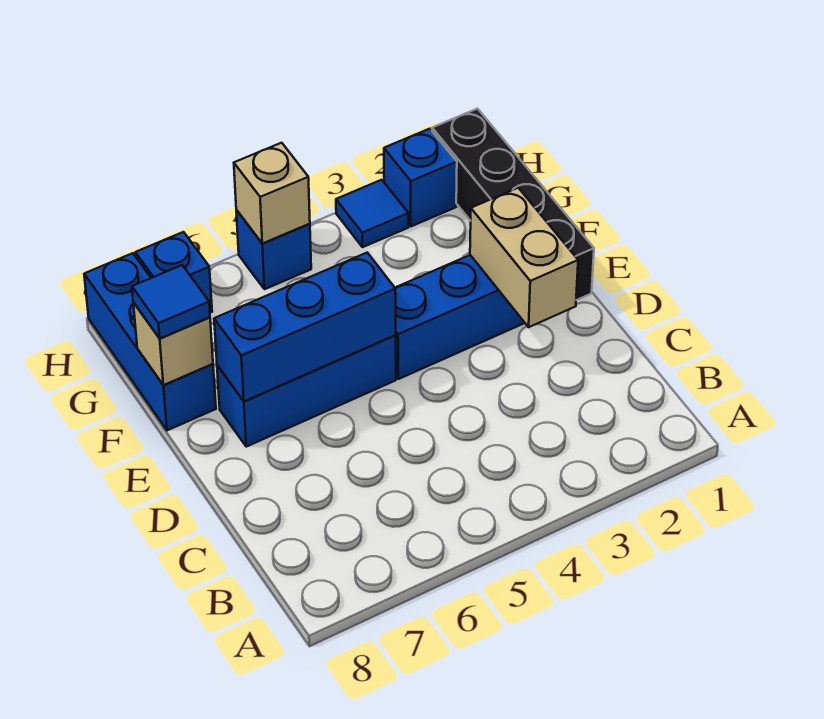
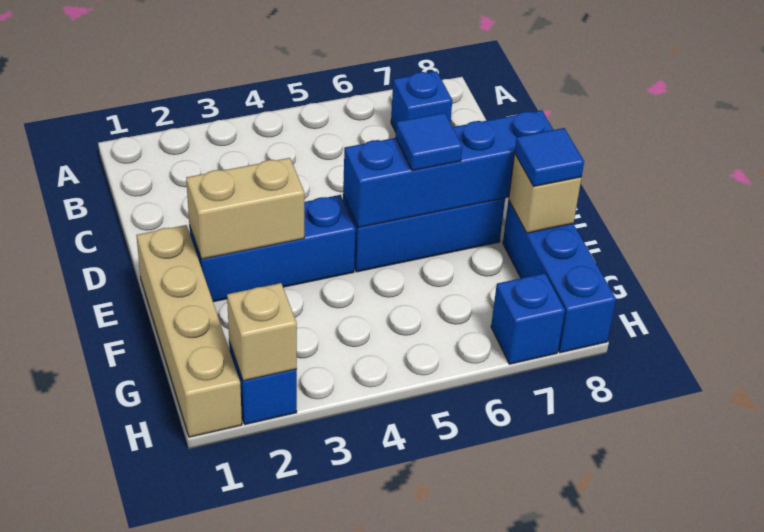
tan 1x2 brick [470,188,578,327] -> tan 1x2 brick turned to [186,158,304,259]
black 1x4 brick [432,109,594,300] -> tan 1x4 brick [136,225,242,437]
blue 1x3 brick [214,253,396,401] -> blue 1x4 brick [343,110,553,228]
blue 1x1 tile [336,180,408,247] -> blue 1x1 tile moved to [396,113,462,171]
blue 1x1 brick [236,210,311,289] -> blue 1x1 brick moved to [391,71,452,132]
tan 1x1 brick [234,143,310,243] -> tan 1x1 brick moved to [227,283,297,381]

